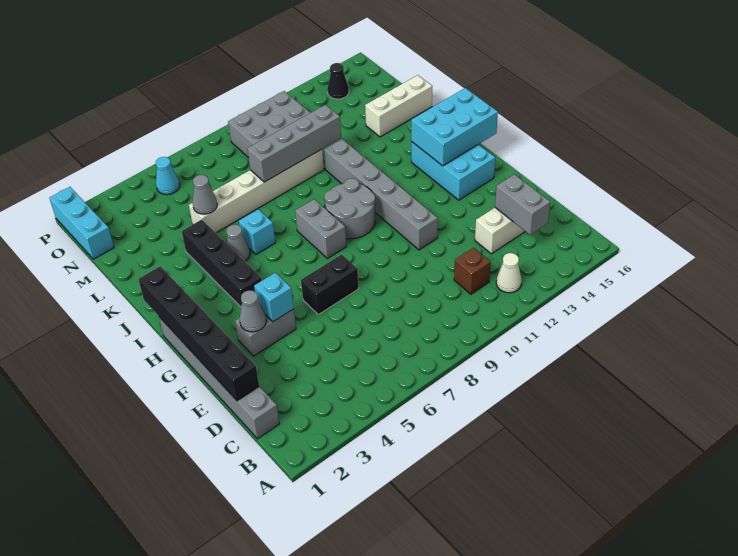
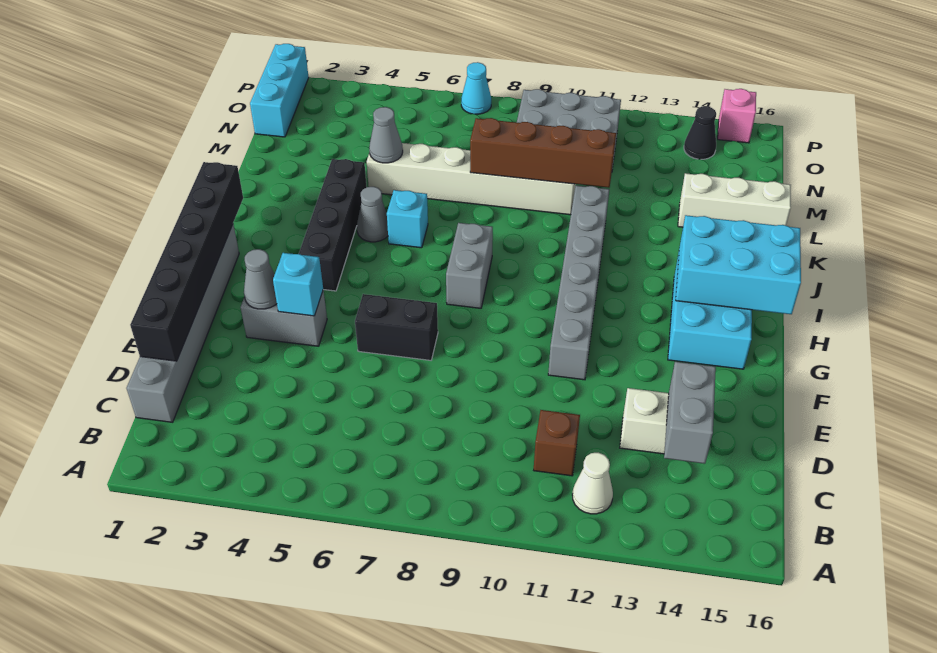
grey 2x2 round brick [324,178,375,239] -> none
grey 1x4 brick [247,105,341,182] -> brown 1x4 brick [470,118,616,188]
cyan 1x1 cone [156,157,180,195] -> cyan 1x1 cone moved to [461,62,491,114]
none -> pink 1x1 brick [718,89,756,143]

